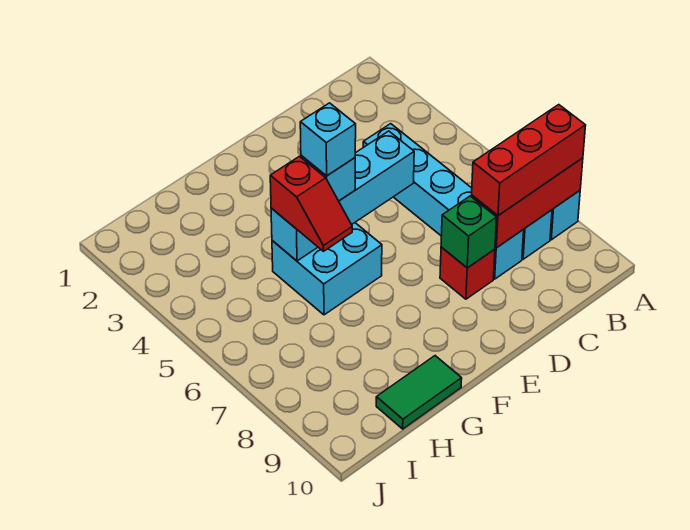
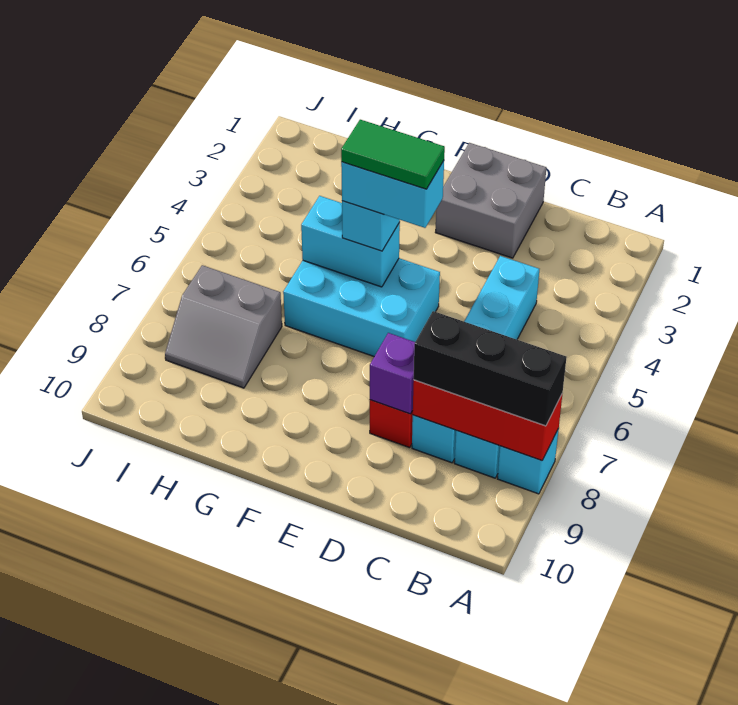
red 1x3 brick [472,105,586,216] -> black 1x3 brick [414,311,567,426]
none -> grey 2x2 brick [435,143,546,258]
cyan 1x4 brick [271,131,414,261] -> cyan 1x2 brick [301,196,400,287]
green 1x1 brick [441,196,497,268] -> purple 1x1 brick [370,333,415,414]
cyan 2x2 brick [272,223,382,315] -> cyan 2x3 brick [283,258,440,356]
cyan 1x1 brick [300,103,356,176] -> cyan 1x2 brick [341,161,444,228]
red 1x2 slope [270,156,352,251] -> none
green 1x2 tile [376,356,462,429] -> green 1x2 tile moved to [341,120,445,189]
none -> grey 2x2 slope [165,265,282,388]

